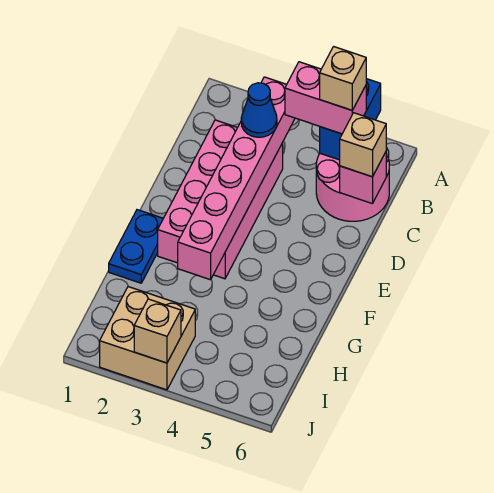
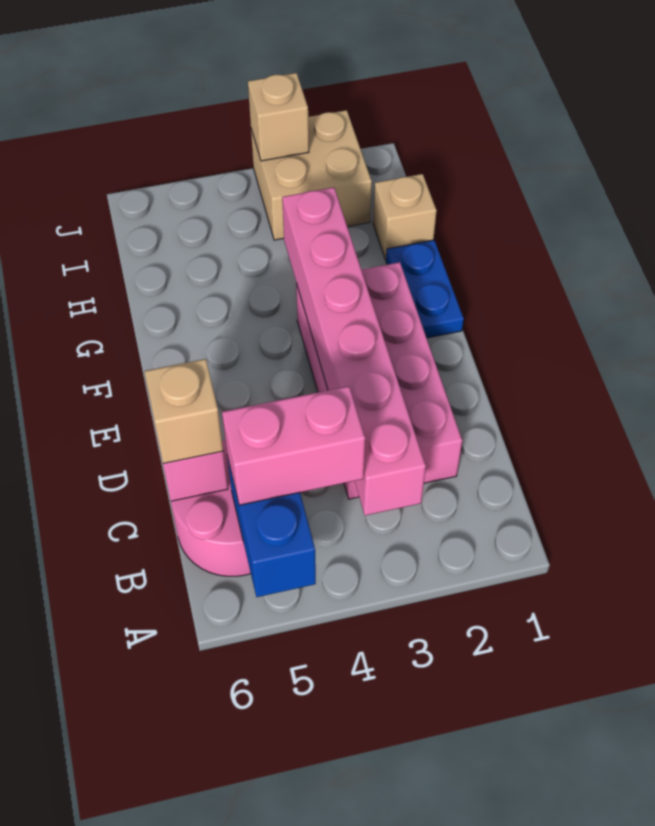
tan 1x1 brick [320,47,366,110] -> tan 1x1 brick moved to [373,174,437,260]
blue 1x1 cone [241,83,277,137] -> none

